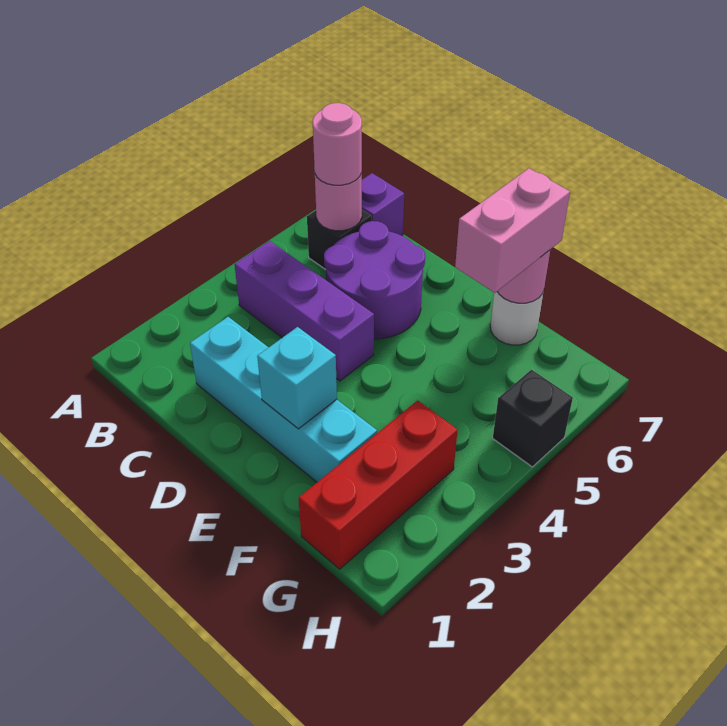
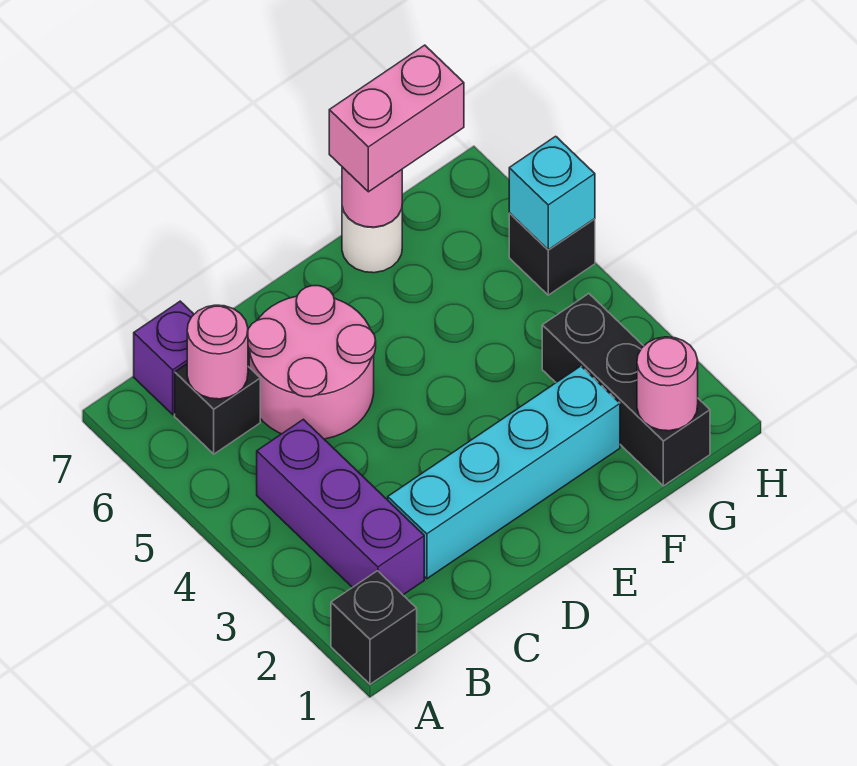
none -> black 1x1 brick [331,571,417,684]
purple 1x3 brick [235,241,374,381] -> purple 1x3 brick turned to [257,419,424,595]
pink 1x1 round brick [313,103,362,185] -> pink 1x1 round brick moved to [637,337,698,431]
purple 2x2 round brick [324,221,425,339] -> pink 2x2 round brick [248,286,376,439]
cyan 1x1 brick [257,327,337,429] -> cyan 1x1 brick moved to [509,136,595,250]
pink 1x2 brick [455,168,570,293] -> pink 1x2 brick turned to [329,45,464,192]
red 1x3 brick [299,400,458,569] -> black 1x3 brick [542,294,710,486]

